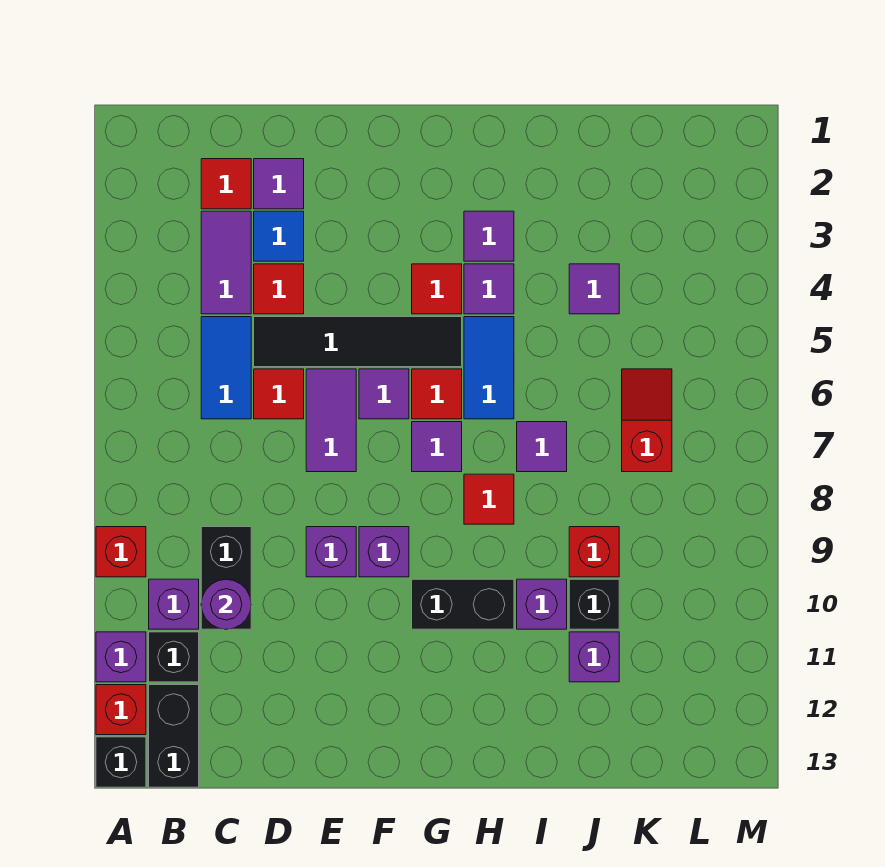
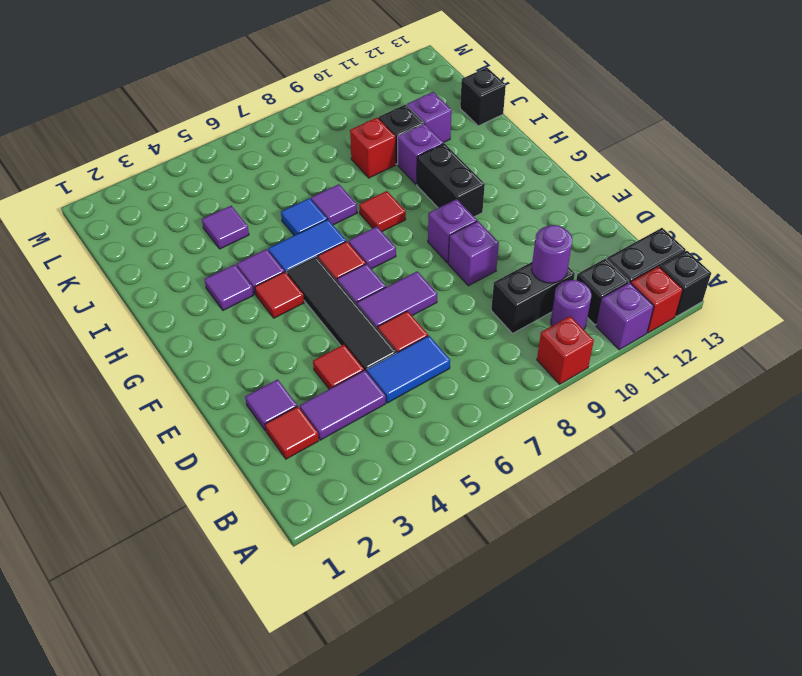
purple 1x1 brick [149,579,199,629] -> purple 1x1 round brick [551,280,592,329]
blue 1x1 tile [254,211,304,261] -> blue 1x1 tile moved to [281,198,327,235]
none -> black 1x1 brick [460,67,506,126]
red 1x2 slope [622,369,672,472] -> none

